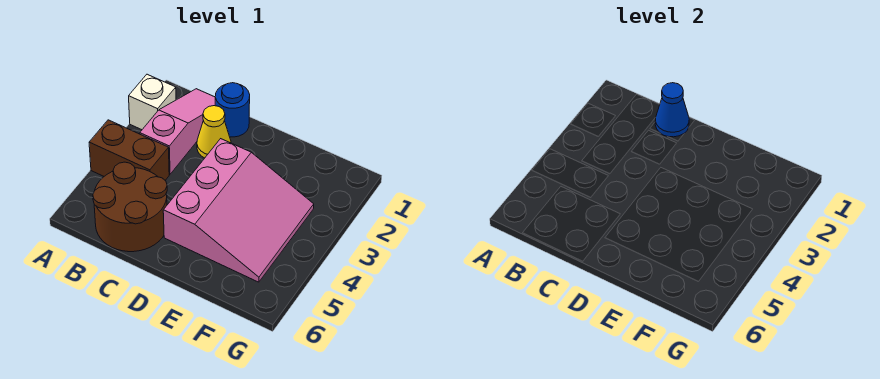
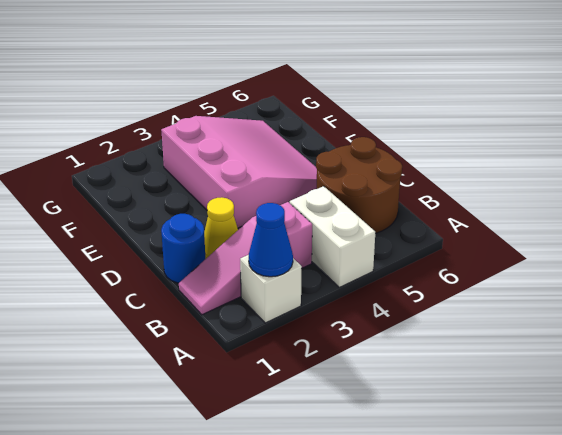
brown 1x2 brick [89,120,169,180] -> white 1x2 brick [290,186,375,287]
blue 1x1 cone [655,83,689,137] -> blue 1x1 cone moved to [249,203,293,277]
pink 3x3 slope [163,139,314,282] -> pink 3x3 slope turned to [161,116,317,228]

